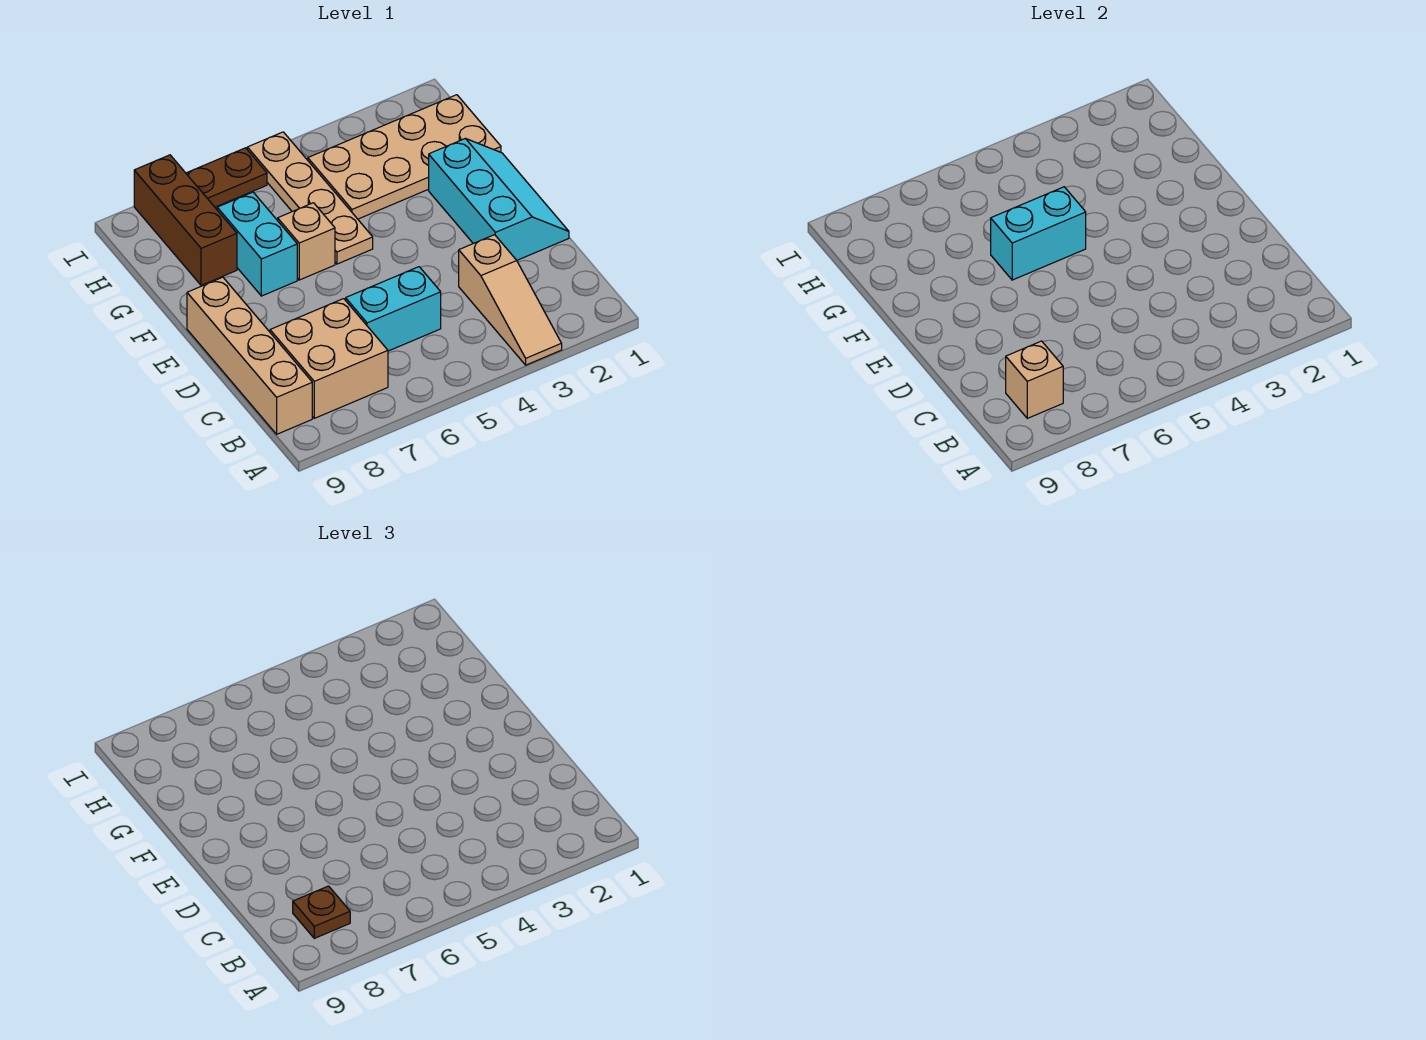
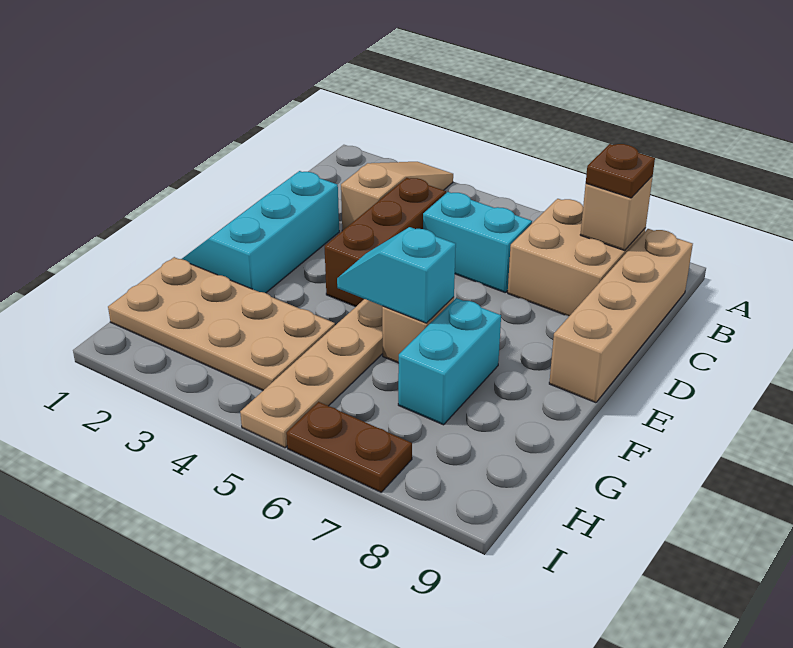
cyan 1x2 brick [991,187,1086,280] -> cyan 1x2 slope [337,227,456,323]
brown 1x3 brick [134,155,237,285] -> brown 1x3 brick moved to [325,178,446,307]

